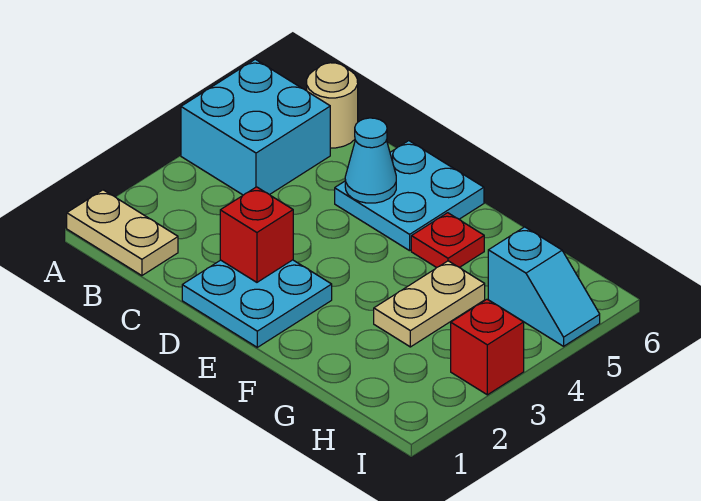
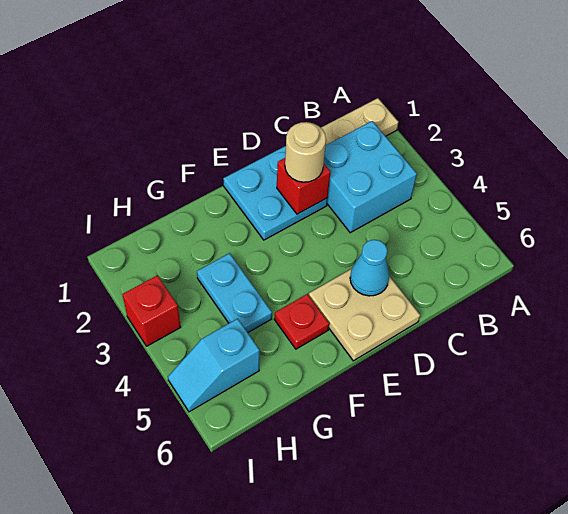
cyan 2x2 brick [181,59,330,195] -> cyan 2x2 brick moved to [324,121,417,233]
tan 1x1 round brick [307,63,358,148] -> tan 1x1 round brick moved to [285,122,326,182]
cyan 2x2 plate [335,141,484,251] -> tan 2x2 plate [309,269,420,361]
tan 1x2 plate [374,261,485,347] -> cyan 1x2 plate [197,253,272,333]

